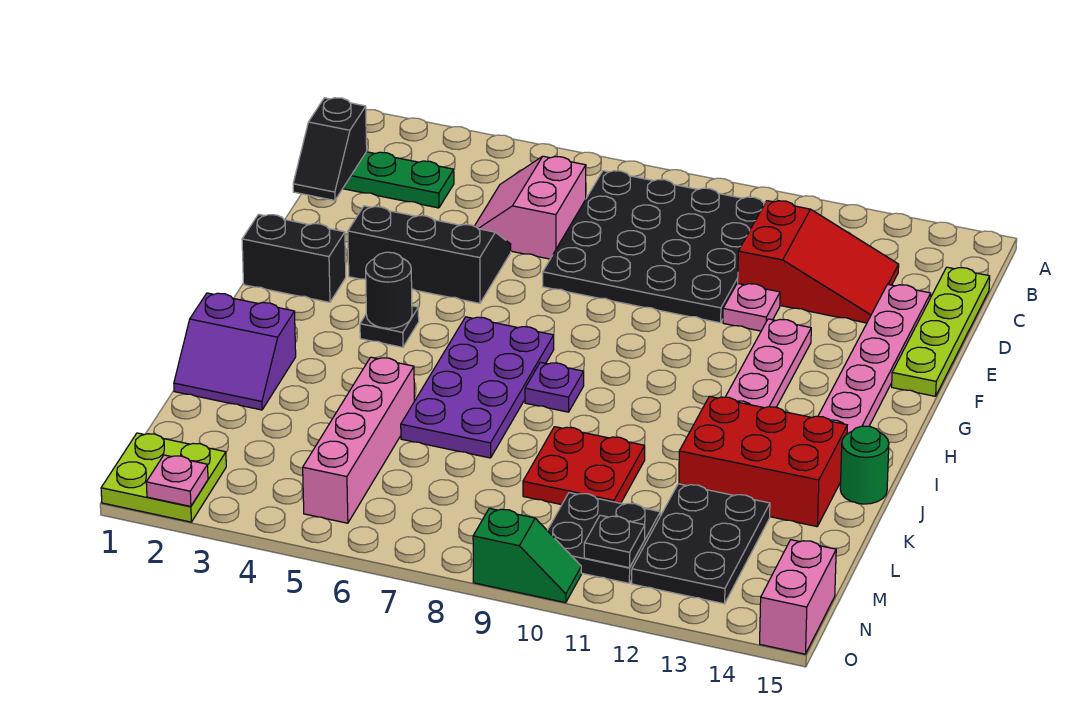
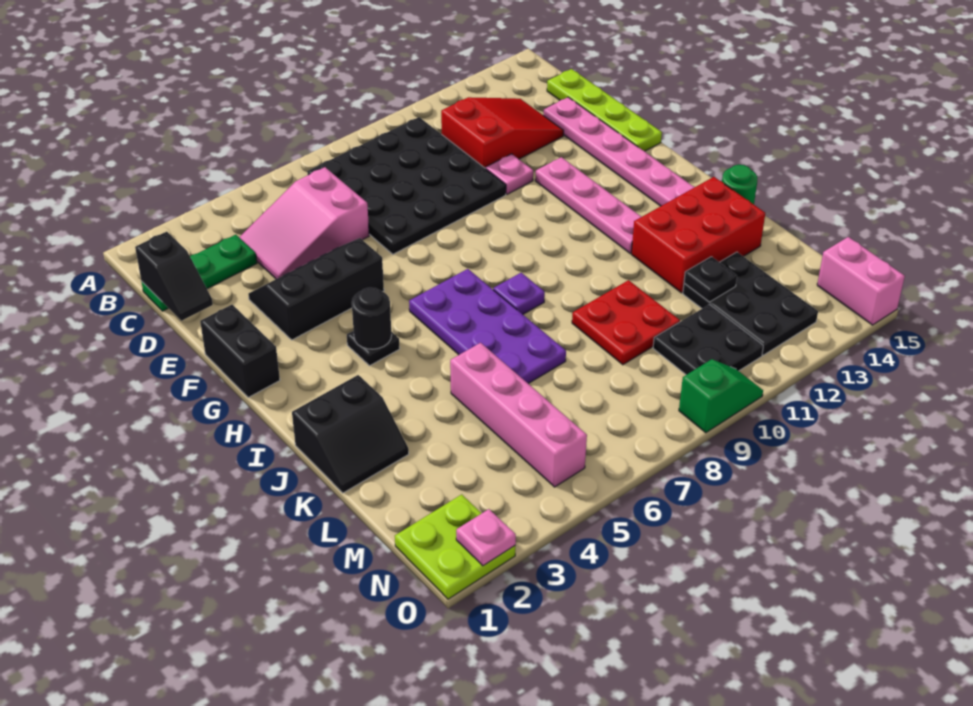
pink 2x2 slope [475,156,586,259] -> pink 2x3 slope [239,167,369,279]
black 1x2 brick [242,214,346,302] -> black 1x2 brick turned to [200,305,280,398]
purple 2x2 slope [174,293,296,410] -> black 2x2 slope [292,375,409,493]
black 1x1 plate [584,515,645,568] -> black 1x1 plate moved to [684,257,737,302]

